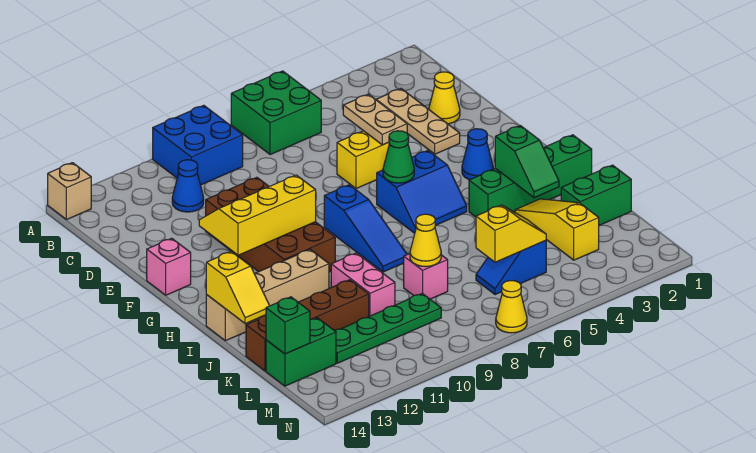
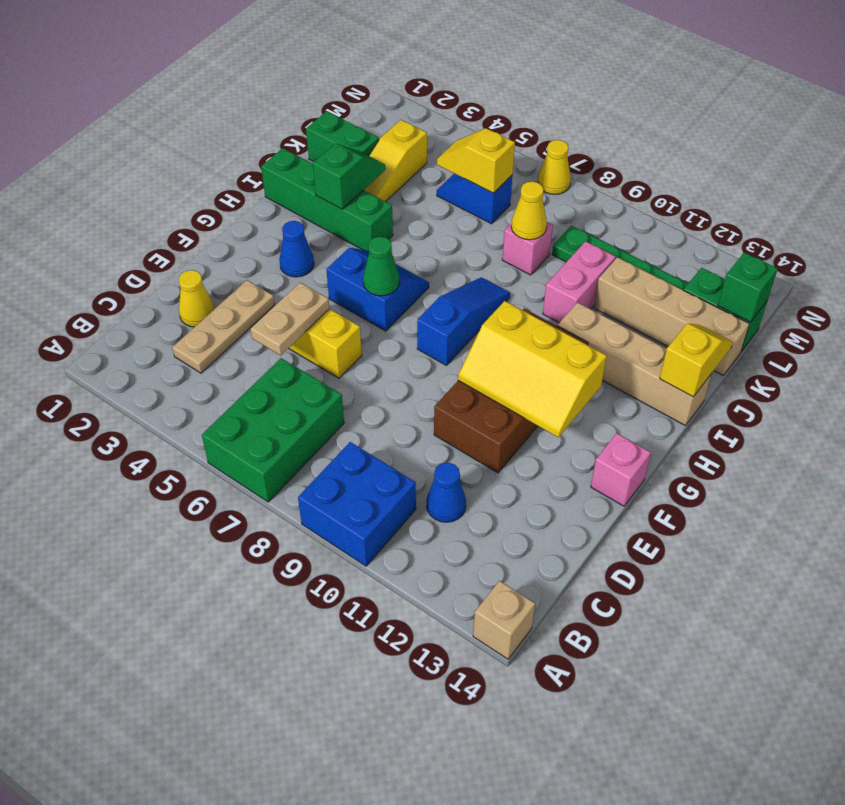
green 2x2 brick [231,71,321,155] -> green 2x3 brick [202,358,344,502]
brown 1x4 brick [246,280,369,371] -> tan 1x4 brick [594,257,749,375]
blue 1x2 slope [476,241,546,295] -> blue 1x2 slope turned to [437,174,513,224]

